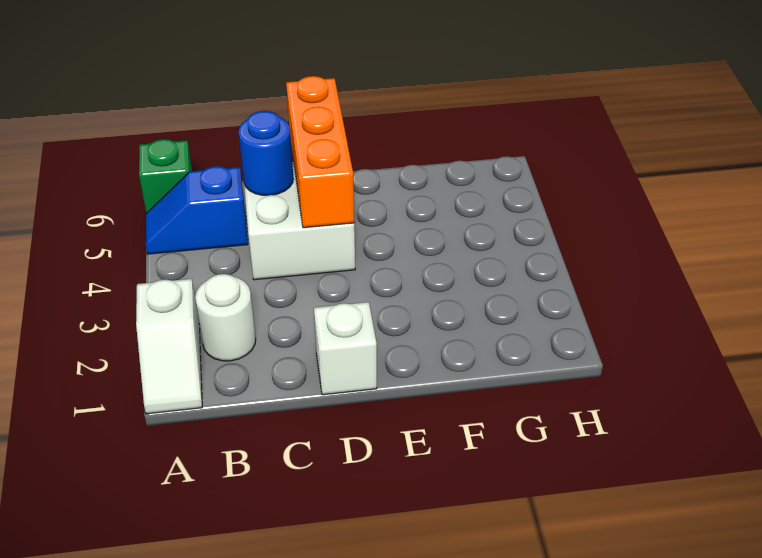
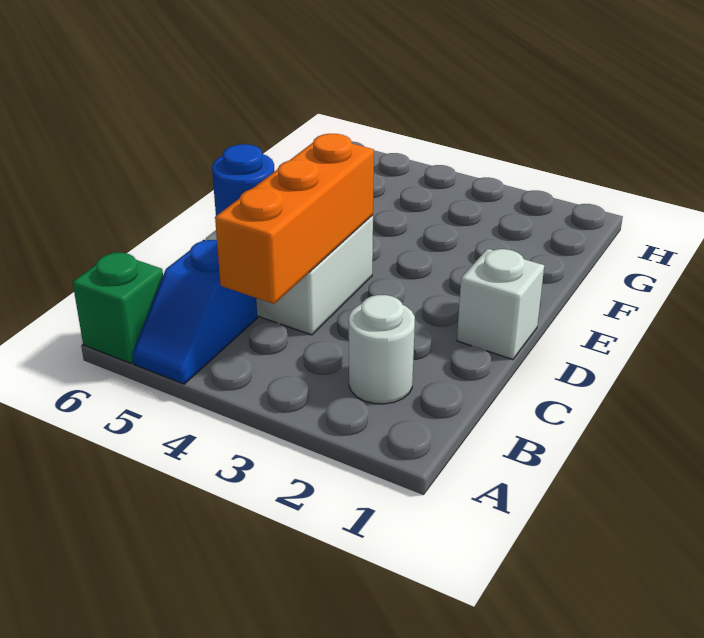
white 1x2 slope [136,279,202,414] -> none
orange 1x3 brick [286,76,354,228] -> orange 1x3 brick turned to [215,134,374,304]

